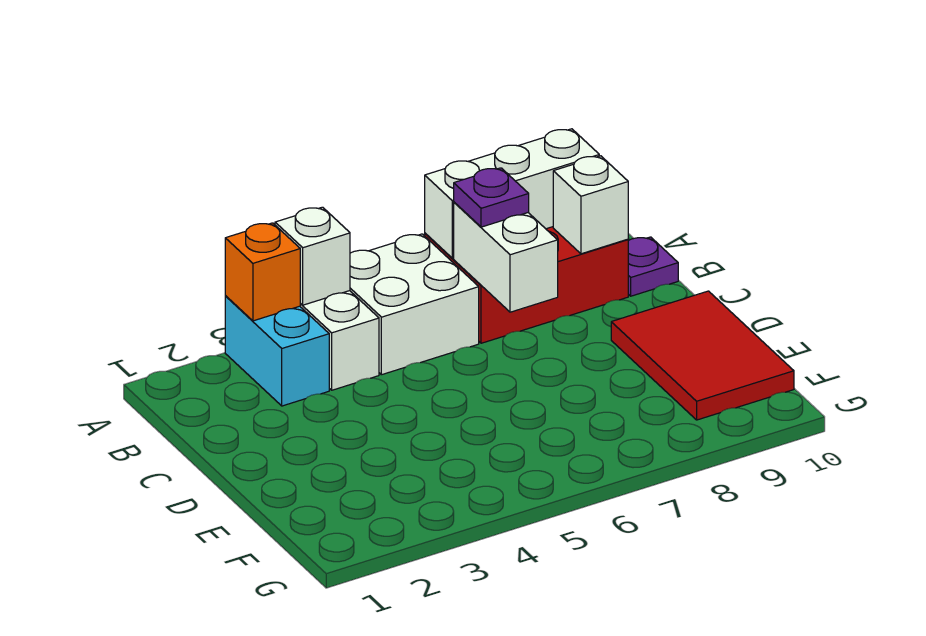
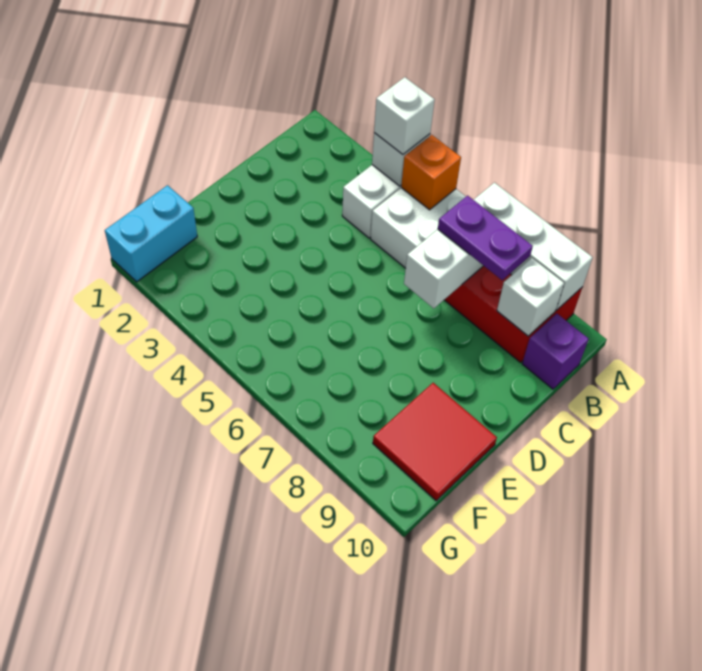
cyan 1x2 brick [225,296,329,406] -> cyan 1x2 brick moved to [105,185,197,282]
orange 1x1 brick [225,223,300,321] -> orange 1x1 brick moved to [401,135,461,210]
none -> white 1x1 brick [374,77,435,154]
purple 1x1 plate [454,168,529,227] -> purple 1x2 plate [438,196,533,280]
purple 1x1 plate [628,237,678,296] -> purple 1x1 brick [522,313,589,389]
red 2x3 tile [611,291,794,420] -> red 2x2 tile [373,383,497,501]

